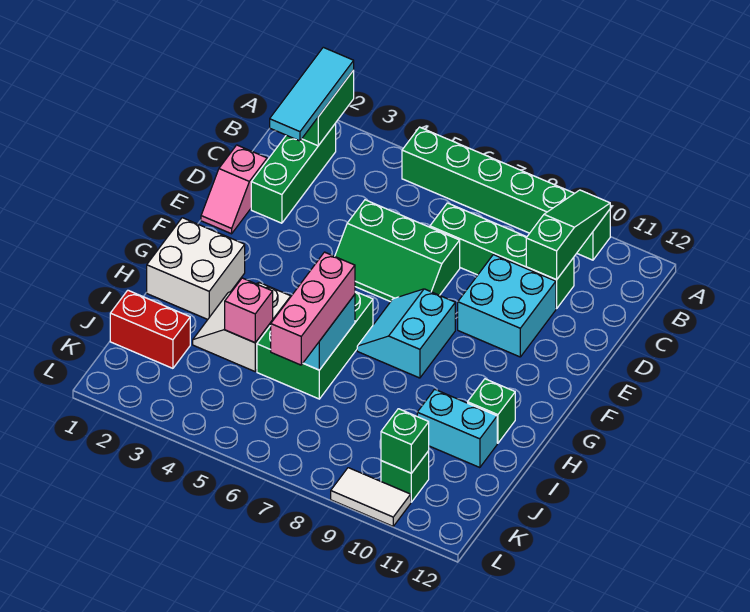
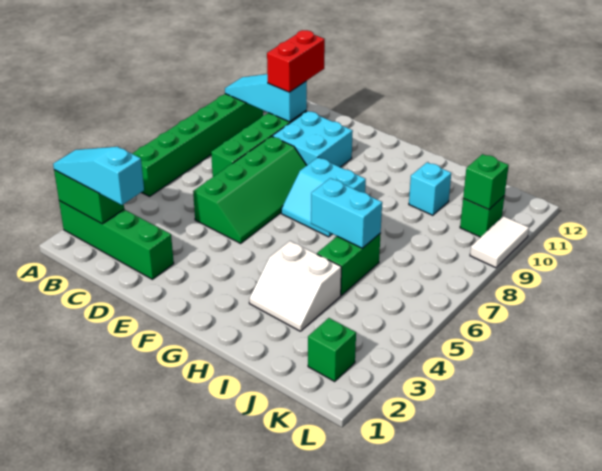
cyan 1x3 tile [270,47,354,141] -> cyan 1x3 slope [53,147,144,205]
green 1x3 slope [526,190,610,280] -> cyan 1x3 slope [225,74,307,122]
green 1x3 brick [251,124,336,223] -> green 1x4 brick [59,201,174,279]
pink 1x2 slope [201,145,267,234] -> none
green 2x3 slope [335,200,460,302] -> green 2x4 slope [193,136,307,243]
white 2x2 brick [147,218,245,319] -> none
green 2x3 brick [257,292,373,399] -> green 1x2 brick [317,233,381,295]
pink 1x3 brick [271,252,355,365] -> none
green 1x1 brick [468,379,515,443] -> green 1x1 brick moved to [308,318,356,381]
pink 1x1 brick [225,278,273,343] -> none
cyan 1x2 brick [417,389,497,468] -> cyan 1x1 brick [409,162,451,215]
red 1x2 brick [110,290,190,368] -> red 1x2 brick moved to [267,30,325,92]

